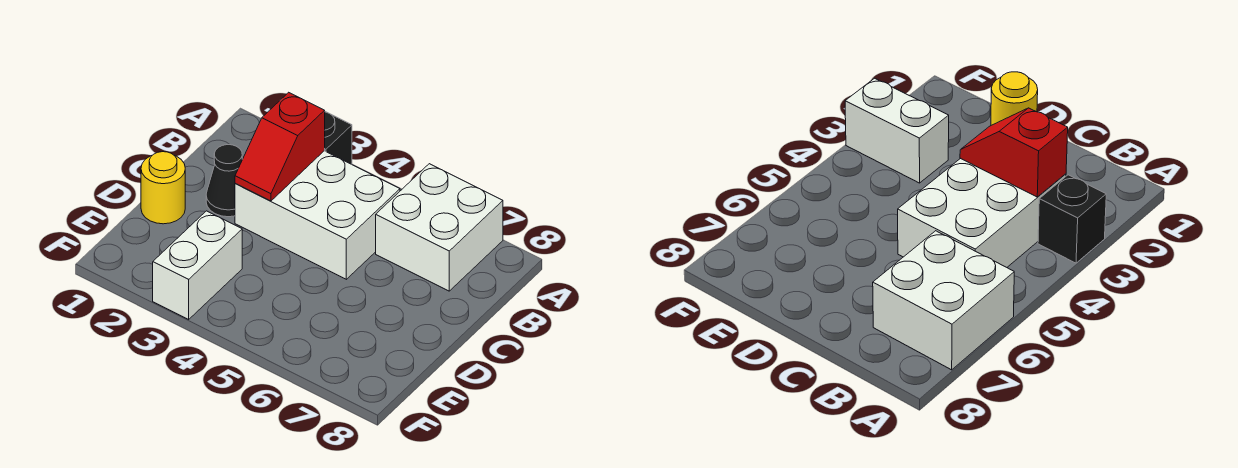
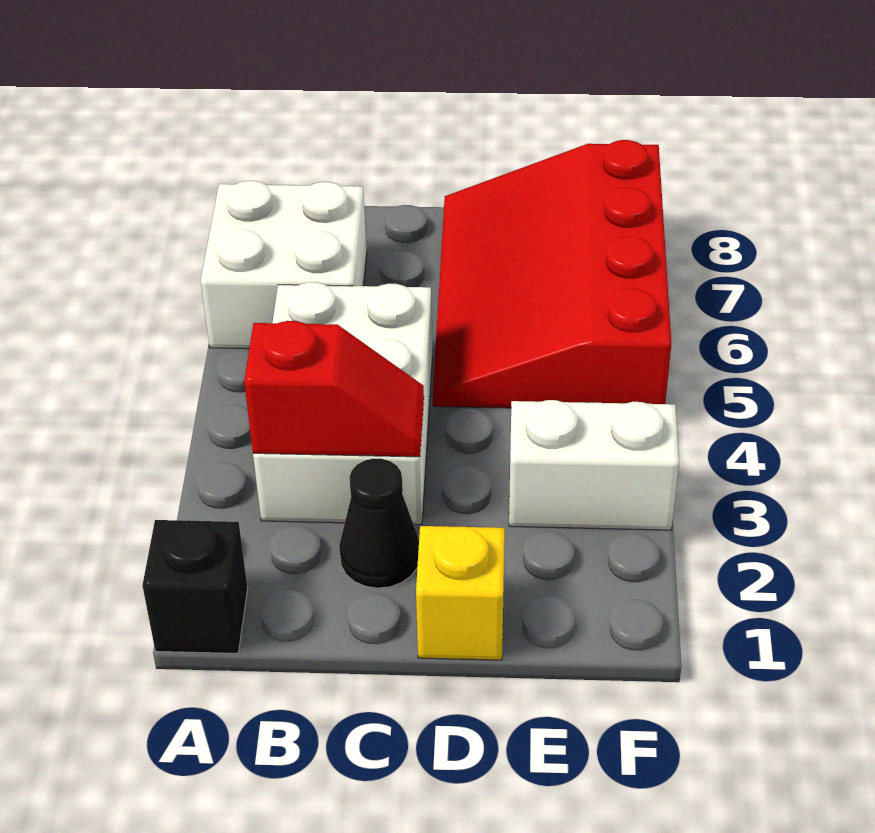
black 1x1 brick [325,112,352,164] -> black 1x1 brick moved to [142,520,248,654]
yellow 1x1 round brick [141,152,185,224] -> yellow 1x1 brick [416,526,505,660]
none -> red 3x4 slope [433,140,671,408]

